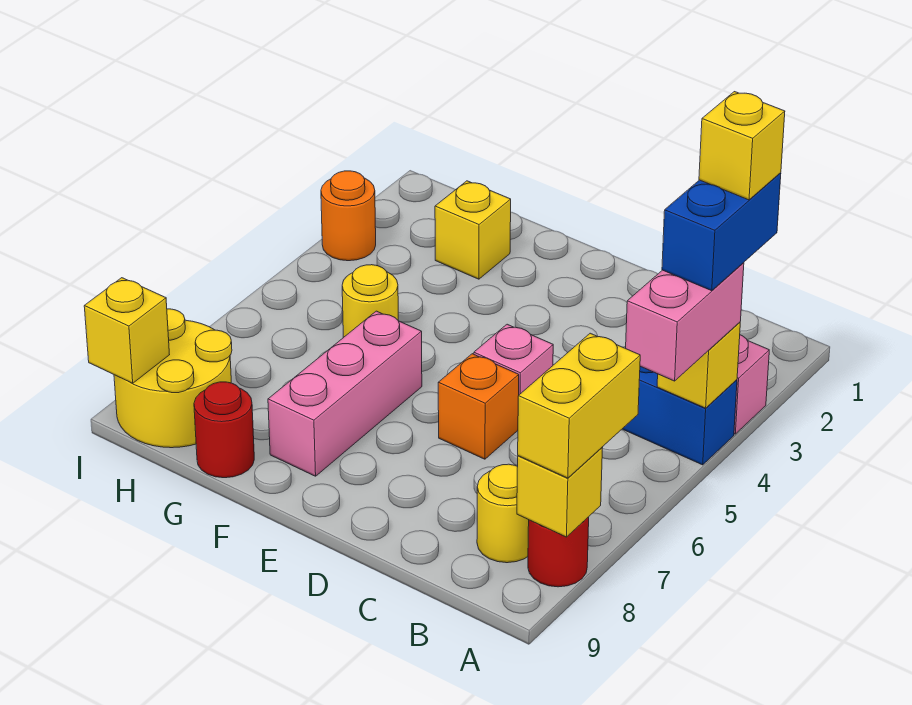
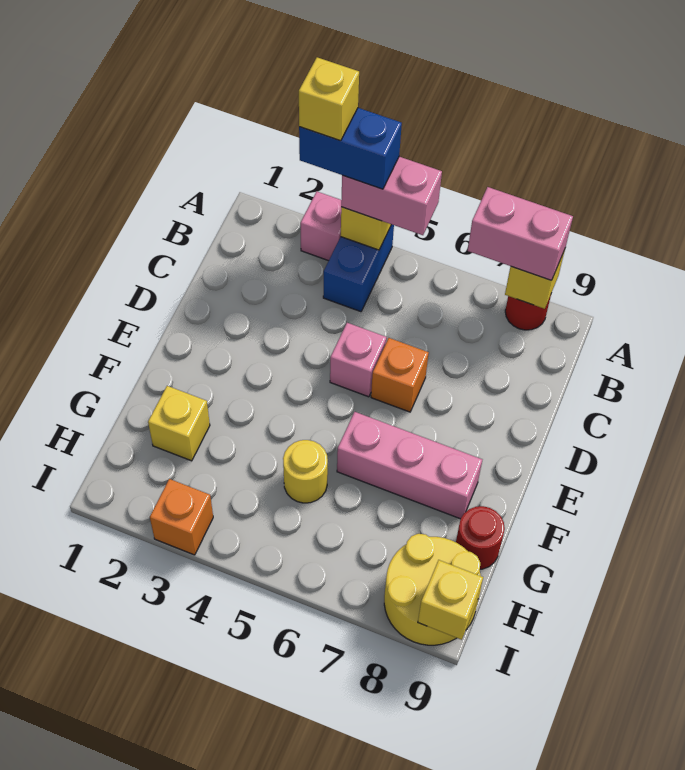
yellow 1x2 brick [518,333,640,478] -> pink 1x2 brick [468,187,573,280]
yellow 1x1 round brick [477,464,529,563] -> none
orange 1x1 round brick [321,171,376,261] -> orange 1x1 brick [150,479,213,555]

